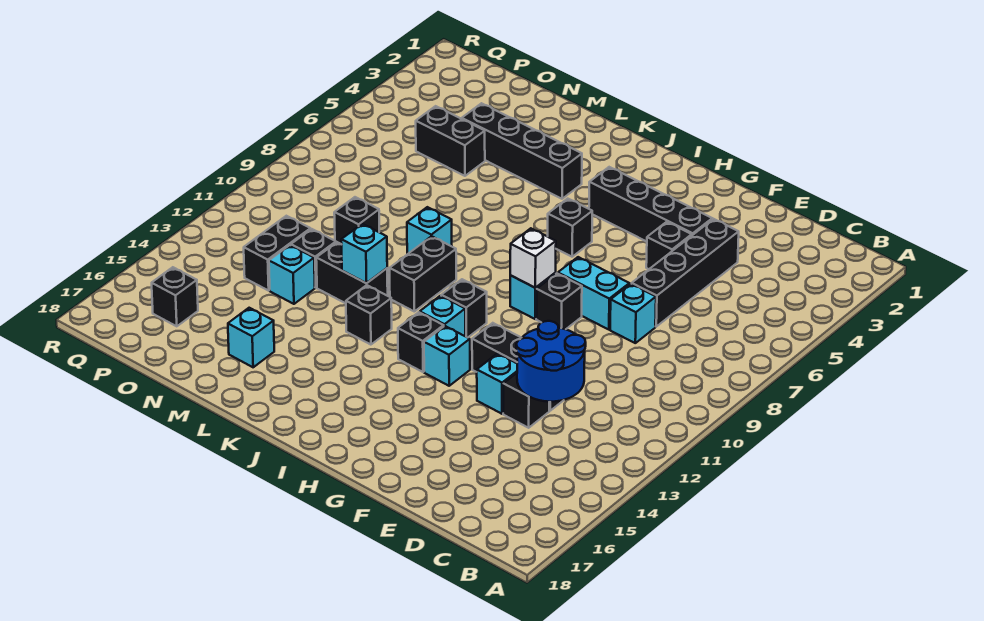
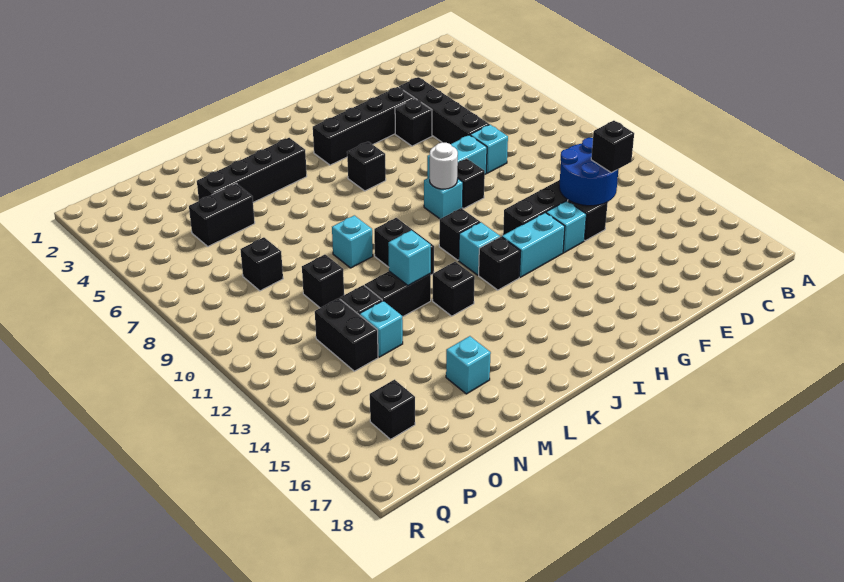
none -> black 1x1 brick [591,121,634,173]
white 1x1 brick [510,228,556,288] -> white 1x1 round brick [430,142,458,189]
cyan 1x1 brick [424,326,470,386] -> cyan 1x2 brick [502,213,565,277]
none -> black 1x1 brick [240,237,283,291]

